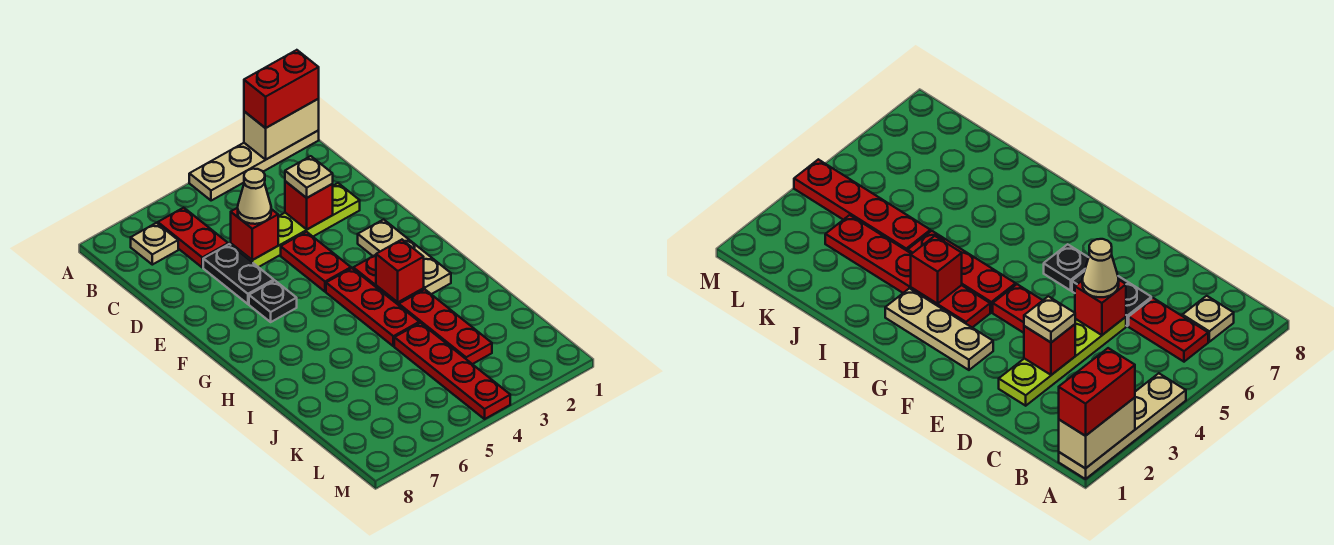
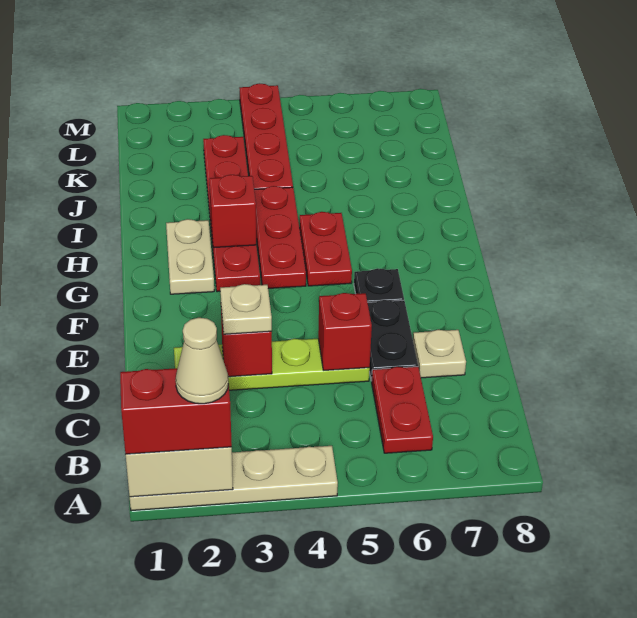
tan 1x1 plate [131,223,178,265] -> tan 1x1 plate moved to [413,330,466,378]
tan 1x1 cone [238,169,271,224] -> tan 1x1 cone moved to [176,318,228,404]
red 1x2 plate [281,232,351,292] -> red 1x2 plate moved to [299,212,352,286]
tan 1x3 plate [358,219,451,294] -> tan 1x2 plate [166,219,214,294]

